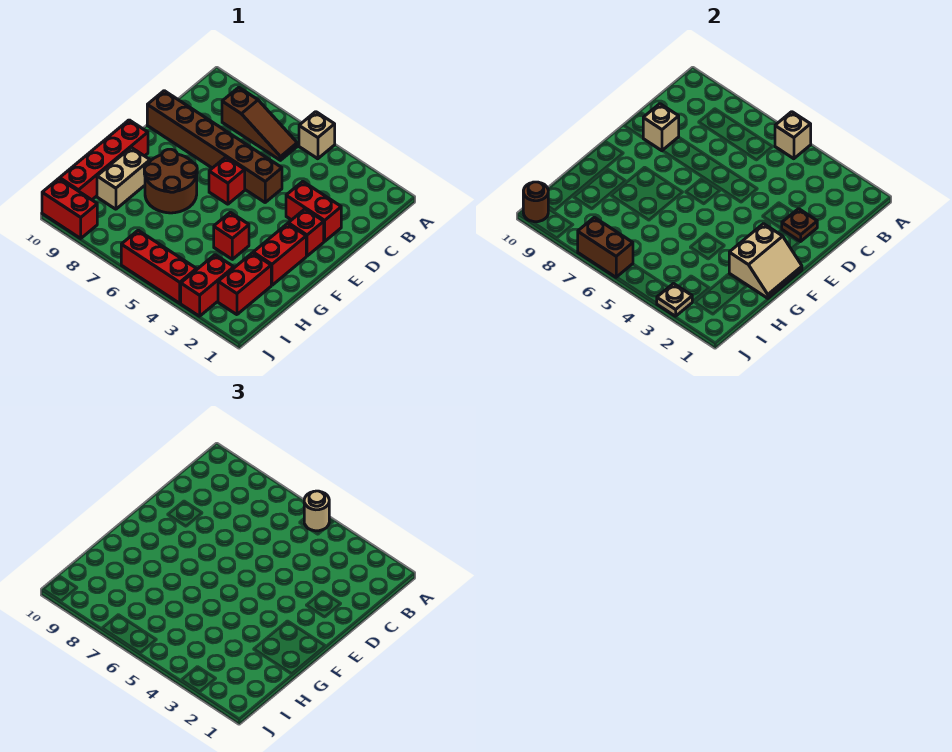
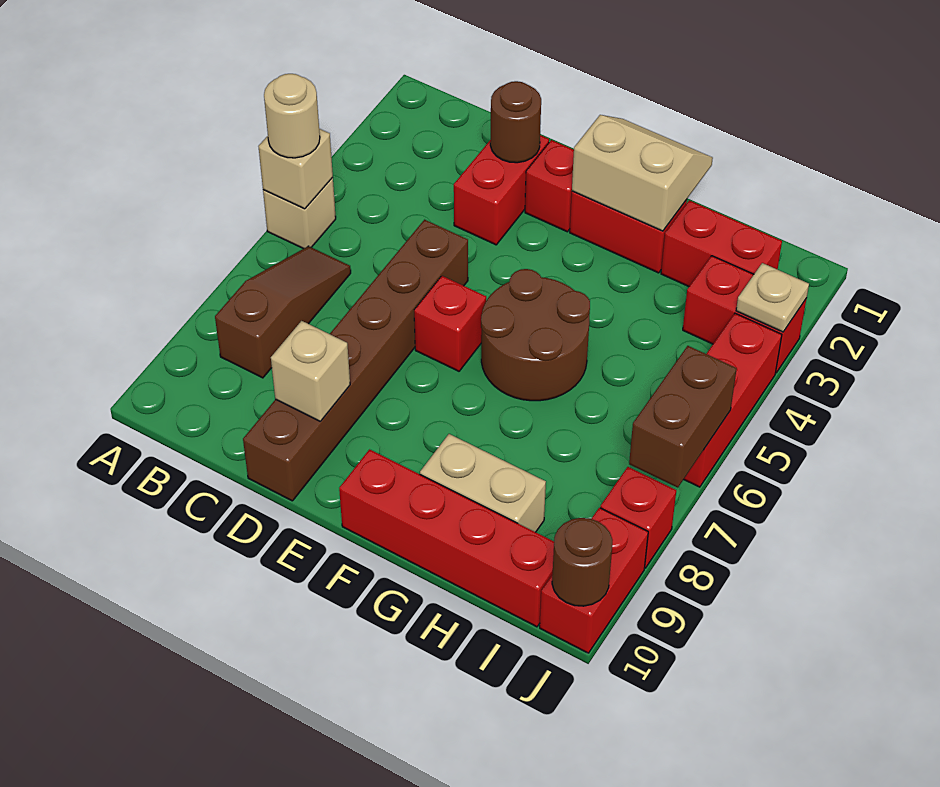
brown 1x1 plate [782,209,817,241] -> brown 1x1 round brick [490,81,541,163]
brown 2x2 round brick [144,149,197,213] -> brown 2x2 round brick moved to [481,269,590,401]
red 1x1 brick [214,212,249,259] -> red 1x1 brick moved to [600,467,676,568]

